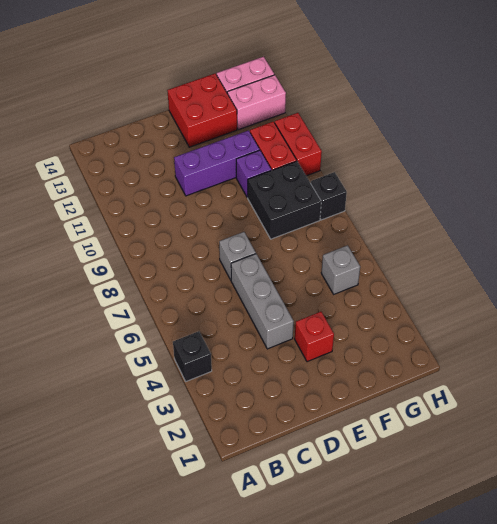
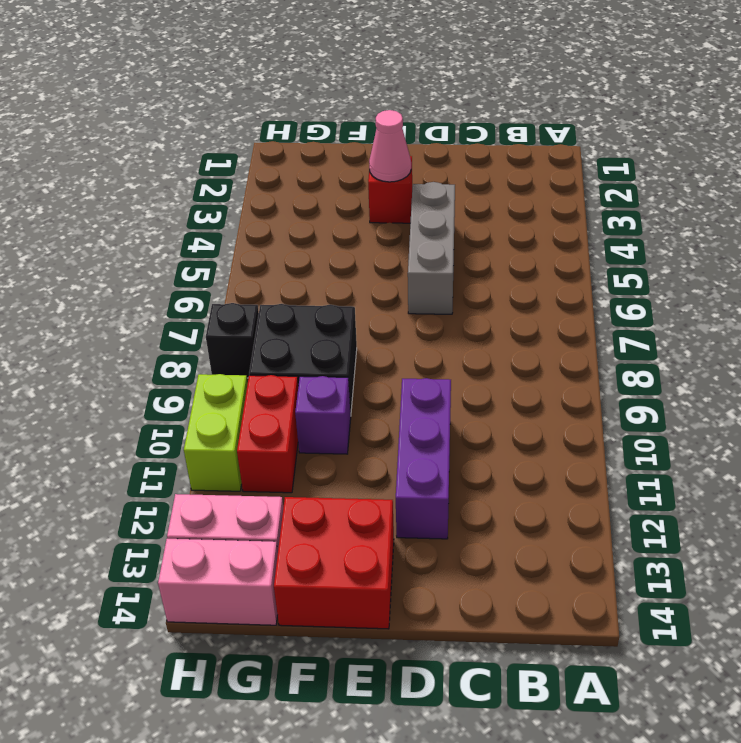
black 1x1 brick [173,331,212,381] -> none
grey 1x1 brick [219,232,256,280] -> none
purple 1x3 brick [174,130,260,196] -> purple 1x3 brick turned to [396,378,451,539]
none -> pink 1x1 cone [369,110,411,182]
grey 1x1 brick [321,245,360,294] -> none
red 1x2 brick [275,113,322,176] -> lime 1x2 brick [184,374,248,491]

